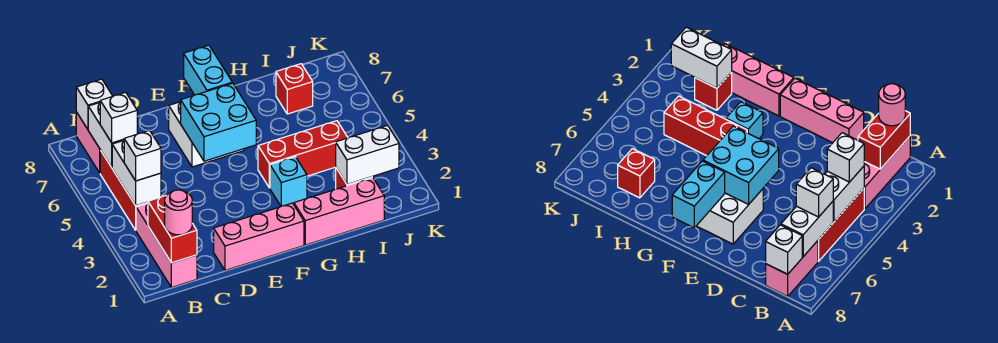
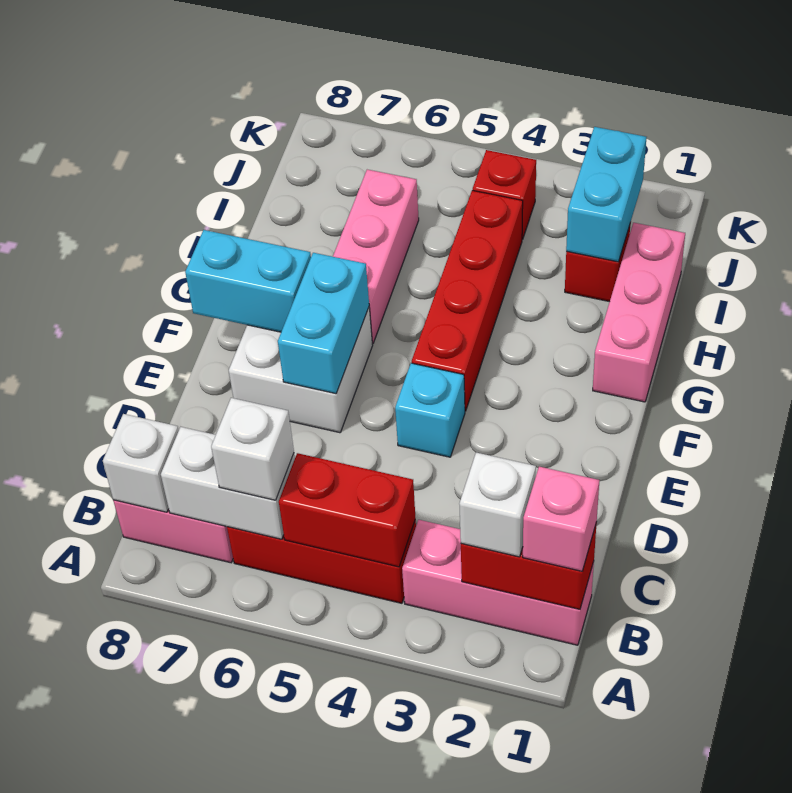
pink 1x1 round brick [165,190,192,235] -> pink 1x1 brick [523,467,599,571]
white 1x2 brick [112,141,161,206] -> red 1x2 brick [279,453,416,567]
white 1x1 brick [124,130,161,181] -> white 1x1 brick moved to [459,453,536,557]
pink 1x3 brick [214,203,304,270] -> pink 1x3 brick moved to [333,170,419,343]
cyan 2x2 brick [181,83,256,161] -> cyan 1x2 brick [278,253,369,394]
cyan 1x1 brick [270,157,307,206] -> cyan 1x1 brick moved to [395,363,465,457]
red 1x3 brick [258,121,348,188] -> red 1x4 brick [412,190,523,411]
white 1x2 brick [336,125,399,184] -> cyan 1x2 brick [566,127,646,262]
red 1x1 brick [276,64,313,114] -> red 1x1 brick moved to [473,150,536,240]

